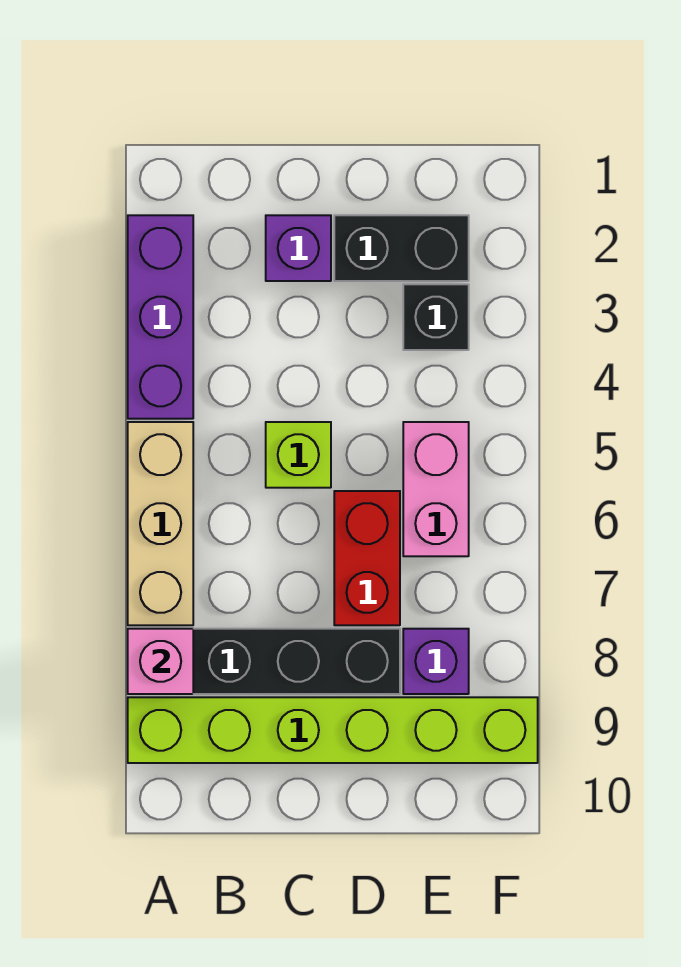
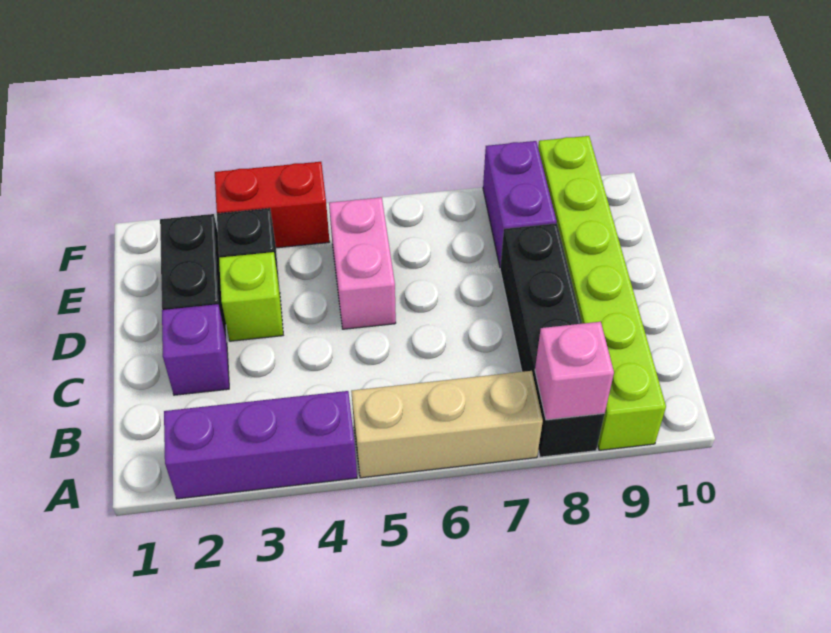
lime 1x1 brick [266,422,331,488] -> lime 1x1 brick moved to [219,252,283,341]
red 1x2 brick [334,491,400,625] -> red 1x2 brick moved to [215,162,330,248]
pink 1x2 brick [403,422,469,556] -> pink 1x2 brick turned to [329,197,396,329]
purple 1x1 brick [403,629,469,694] -> purple 1x2 brick [483,141,556,268]

